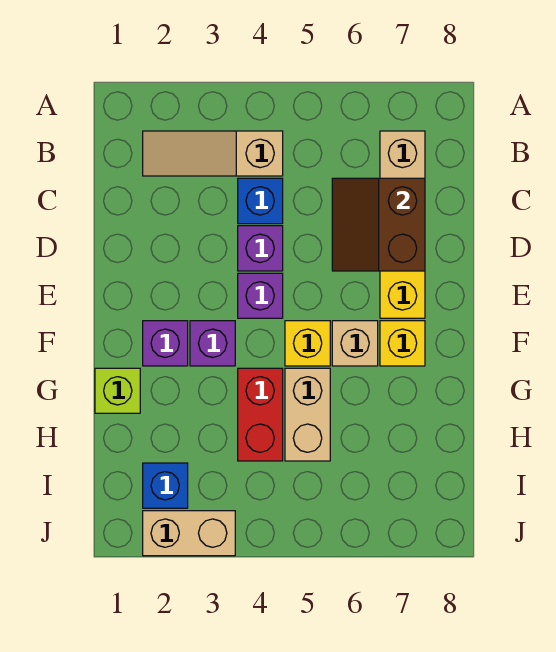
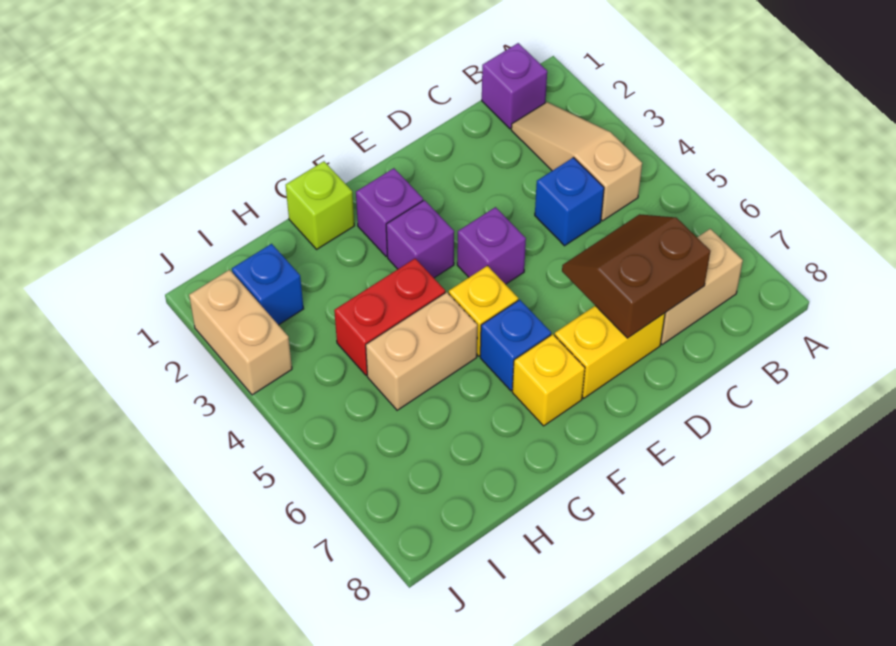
purple 1x1 brick [238,226,283,271] -> purple 1x1 brick moved to [482,43,547,129]
tan 1x1 brick [332,321,378,366] -> blue 1x1 brick [480,300,551,391]

